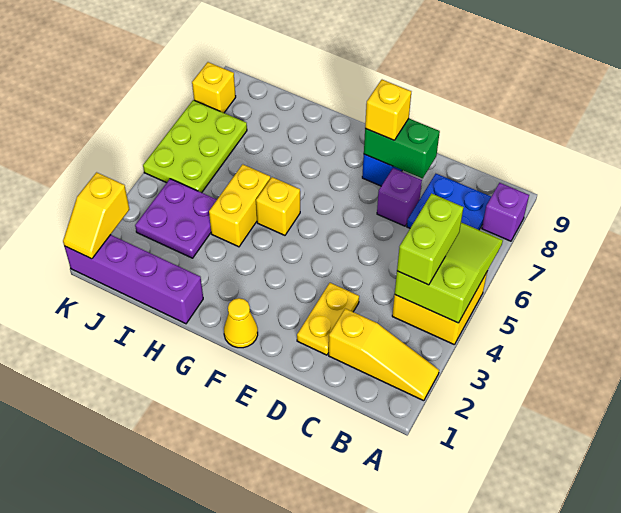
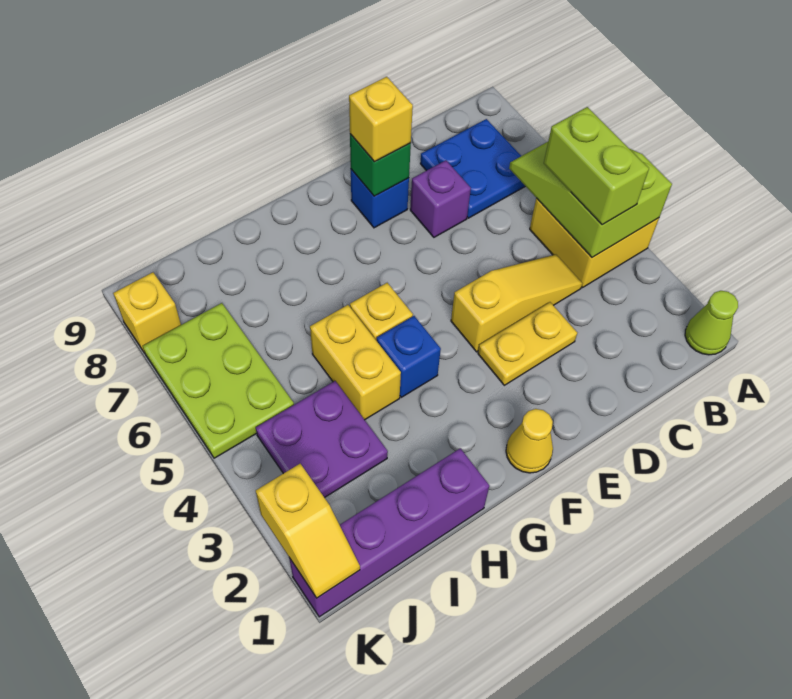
none -> lime 1x1 cone [685,291,738,355]
yellow 1x3 slope [329,309,439,401] -> yellow 1x3 slope moved to [451,254,582,352]
purple 1x1 brick [482,183,529,241] -> none
yellow 1x2 plate [297,283,359,355] -> yellow 1x2 plate turned to [478,302,577,385]
green 1x2 brick [364,119,440,178] -> green 1x1 brick [350,134,411,196]
none -> blue 1x1 brick [377,316,441,397]

